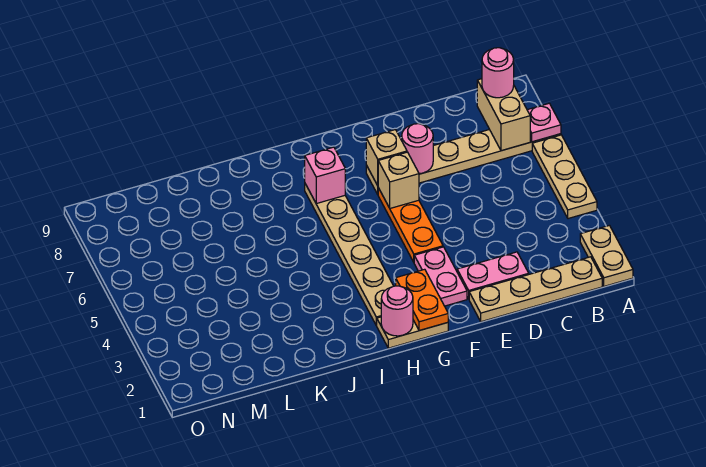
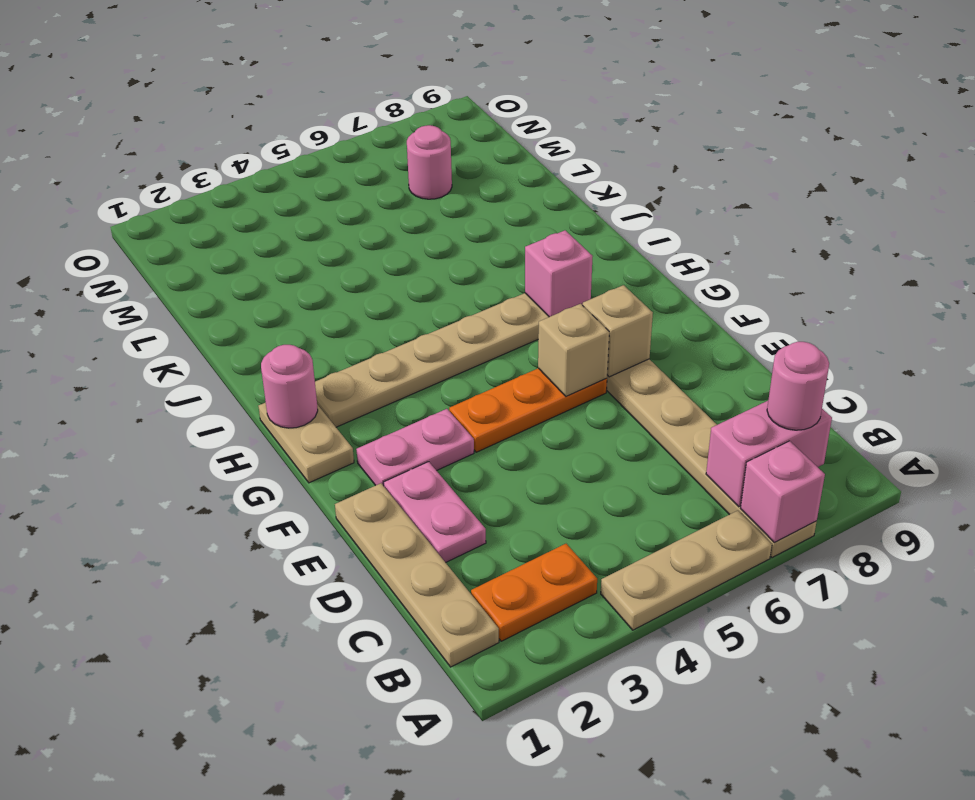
tan 1x2 plate [580,225,633,286] -> none
pink 1x1 plate [527,103,561,142] -> pink 1x1 brick [740,441,825,543]
tan 1x2 brick [477,79,530,151] -> pink 1x2 brick [706,401,832,507]
pink 1x1 round brick [402,124,433,174] -> pink 1x1 round brick moved to [407,125,452,199]
orange 1x2 plate [396,269,448,331] -> orange 1x2 plate moved to [471,544,597,641]

